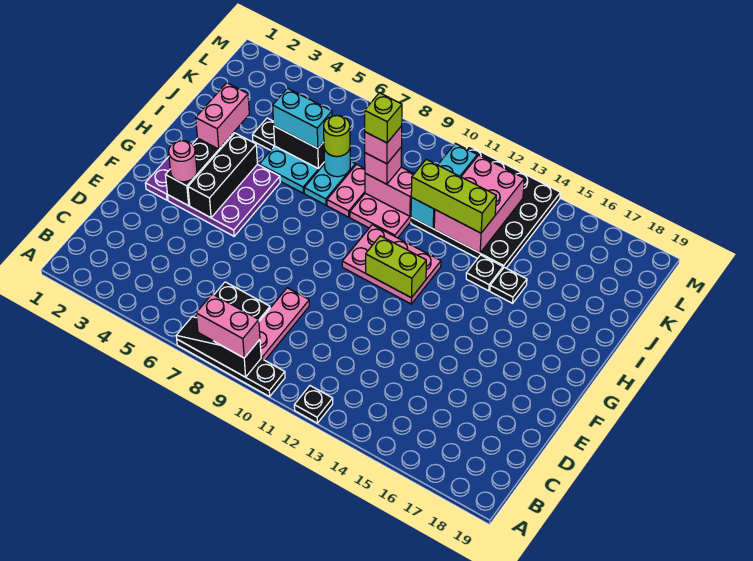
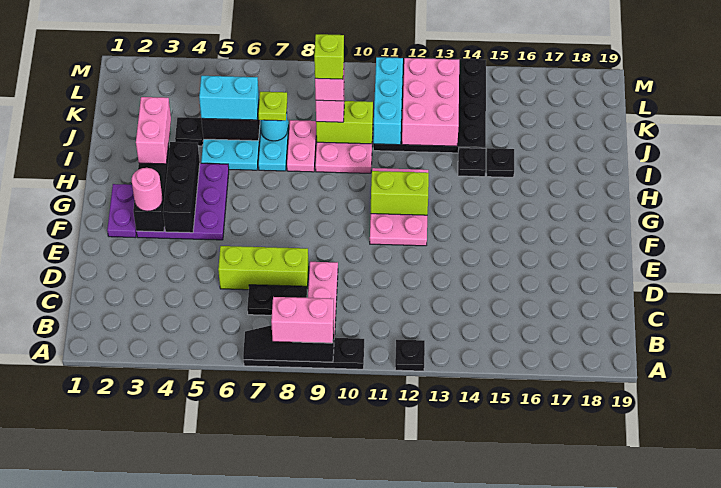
pink 2x3 plate [342,225,441,304] -> pink 2x3 plate turned to [370,168,428,246]
lime 1x1 round brick [324,116,350,156] -> lime 1x1 plate [258,92,287,121]
pink 1x2 brick [365,167,414,216] -> lime 1x2 brick [316,101,373,144]
lime 1x3 brick [411,159,496,233] -> lime 1x3 brick moved to [218,246,309,290]

